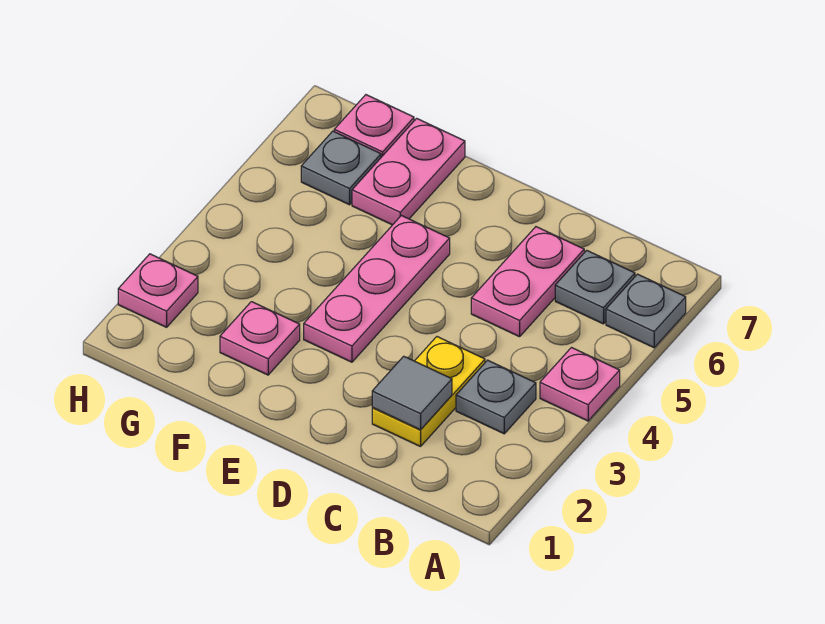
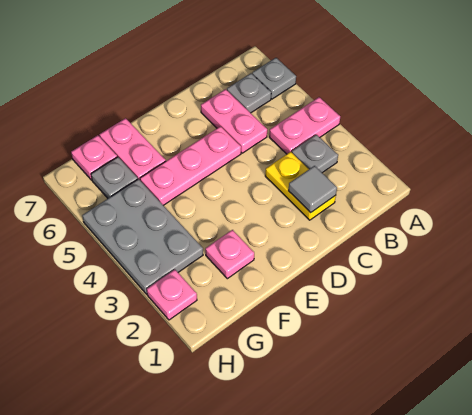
pink 1x1 plate [540,348,620,421] -> pink 1x2 plate [269,97,340,154]
pink 1x3 plate [304,215,450,362] -> pink 1x3 plate turned to [140,126,241,205]
none -> grey 2x3 plate [82,179,203,294]

